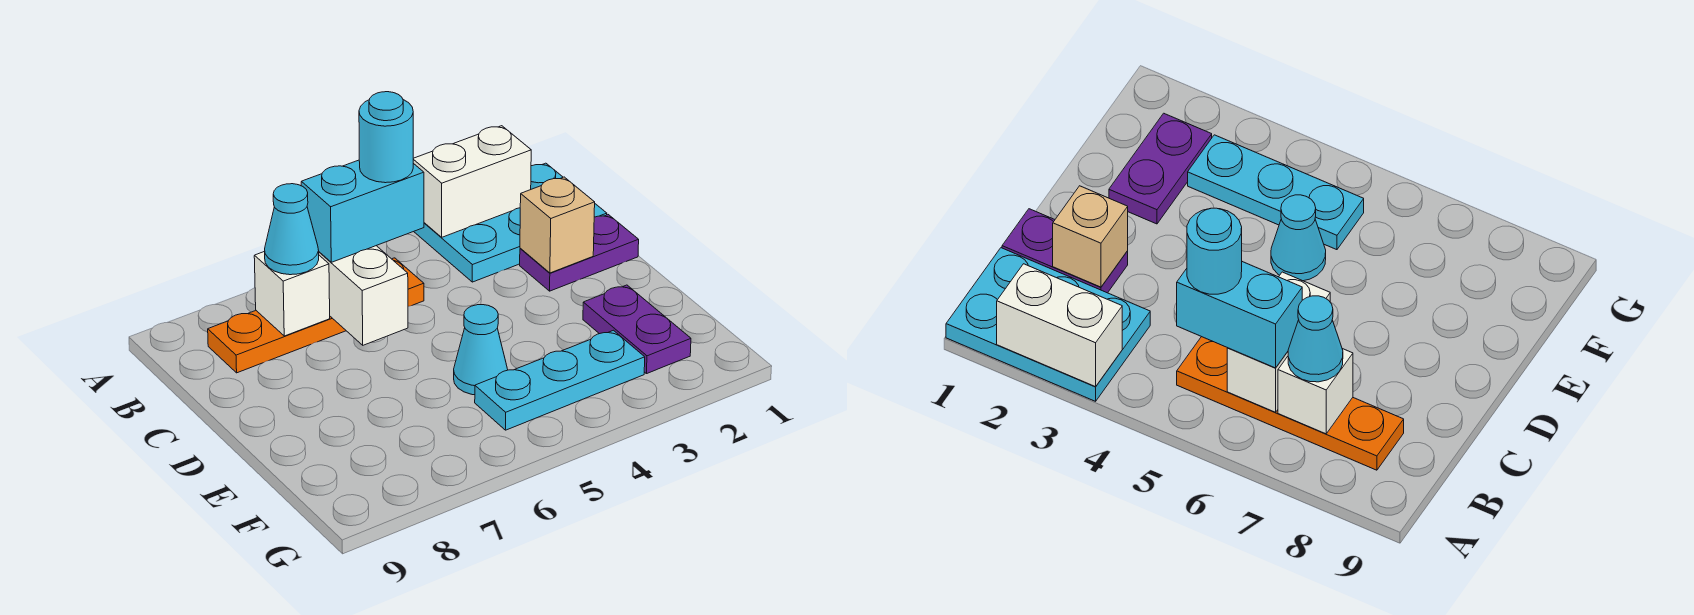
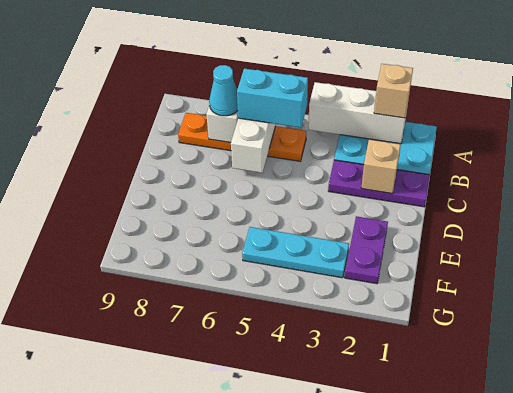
white 1x2 brick [413,126,531,237] -> white 1x3 brick [308,82,408,144]
none -> tan 1x1 brick [374,64,413,118]
cyan 1x1 round brick [359,92,413,183] -> none
purple 1x2 plate [520,215,639,291] -> purple 1x3 plate [328,160,430,207]
cyan 1x1 cone [454,305,508,395] -> none

